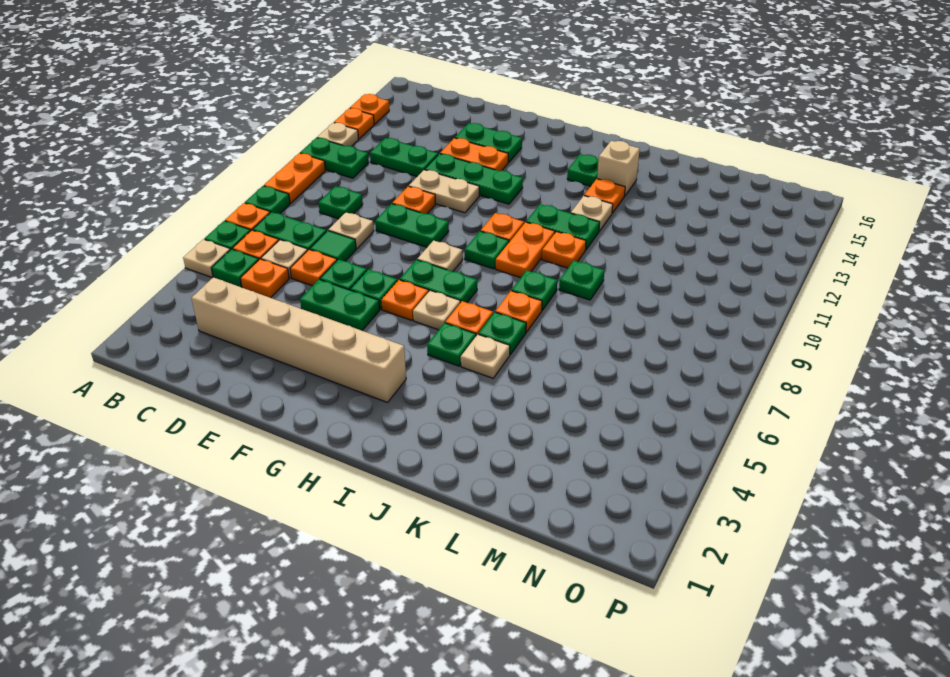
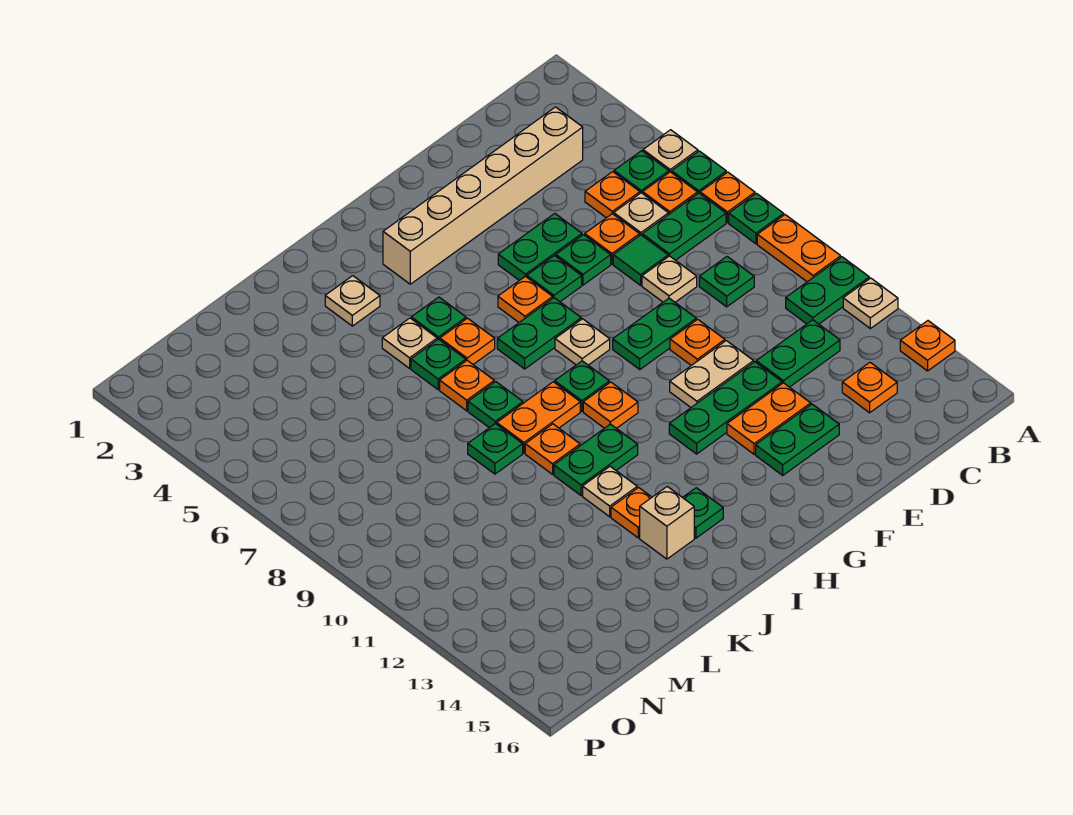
orange 1x1 plate [334,108,374,139] -> orange 1x1 plate moved to [842,362,897,413]
tan 1x1 plate [413,290,460,330] -> tan 1x1 plate moved to [325,276,380,326]
orange 1x2 plate [496,222,555,278] -> orange 1x2 plate turned to [497,382,580,453]

